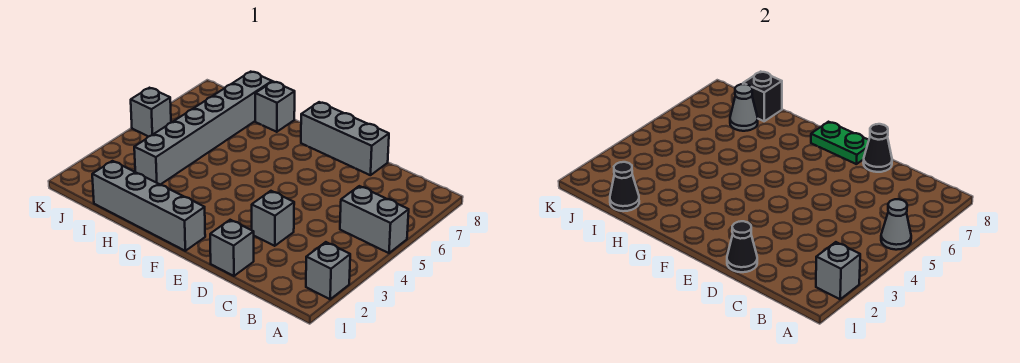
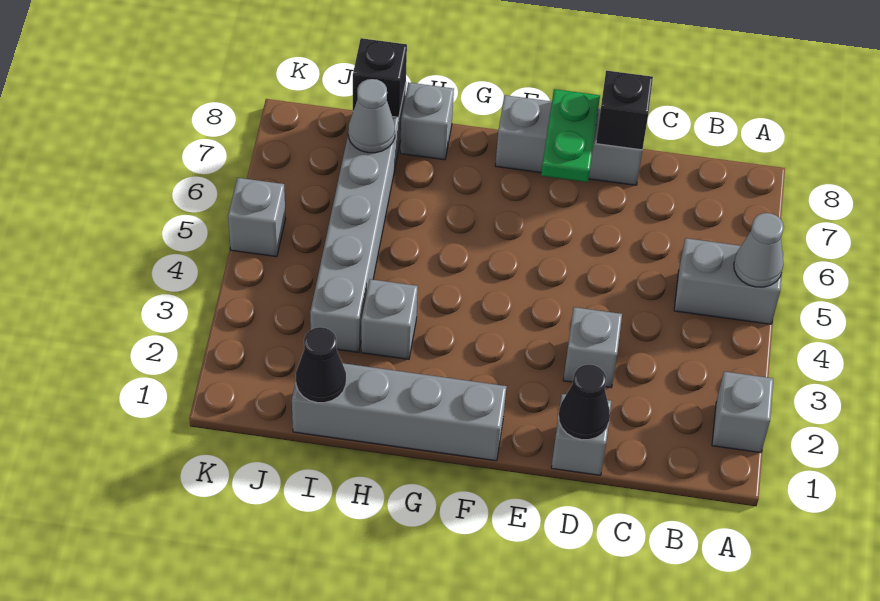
grey 1x1 brick [816,242,860,299] -> grey 1x1 brick moved to [361,279,418,359]
black 1x1 cone [863,124,892,172] -> black 1x1 brick [596,71,653,150]
green 1x2 plate [811,122,869,164] -> green 1x2 plate turned to [541,89,600,182]

